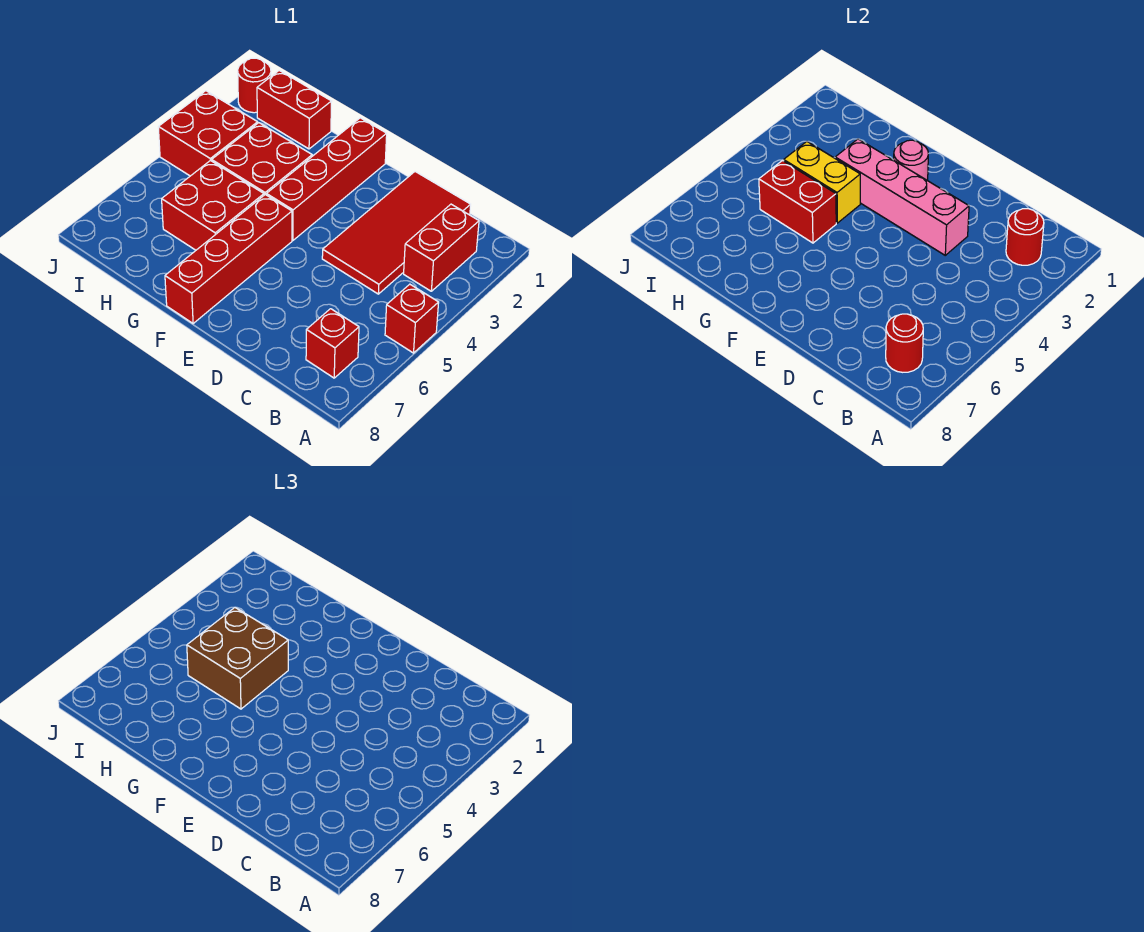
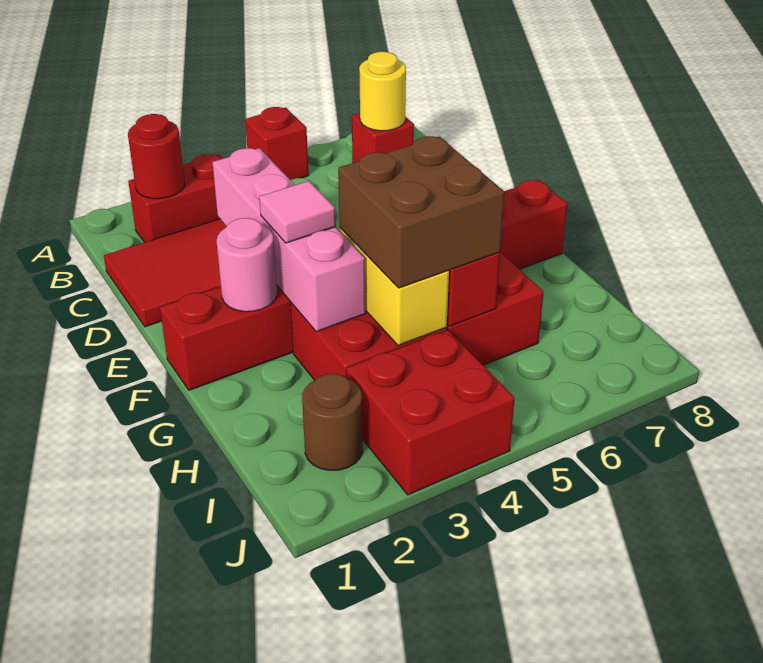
red 1x1 round brick [886,314,923,372] -> yellow 1x1 round brick [359,52,406,131]
none -> pink 1x1 tile [259,181,336,243]
red 1x2 brick [257,70,332,149] -> none
none -> brown 1x1 round brick [302,374,363,470]
red 1x1 round brick [238,58,271,113] -> none

